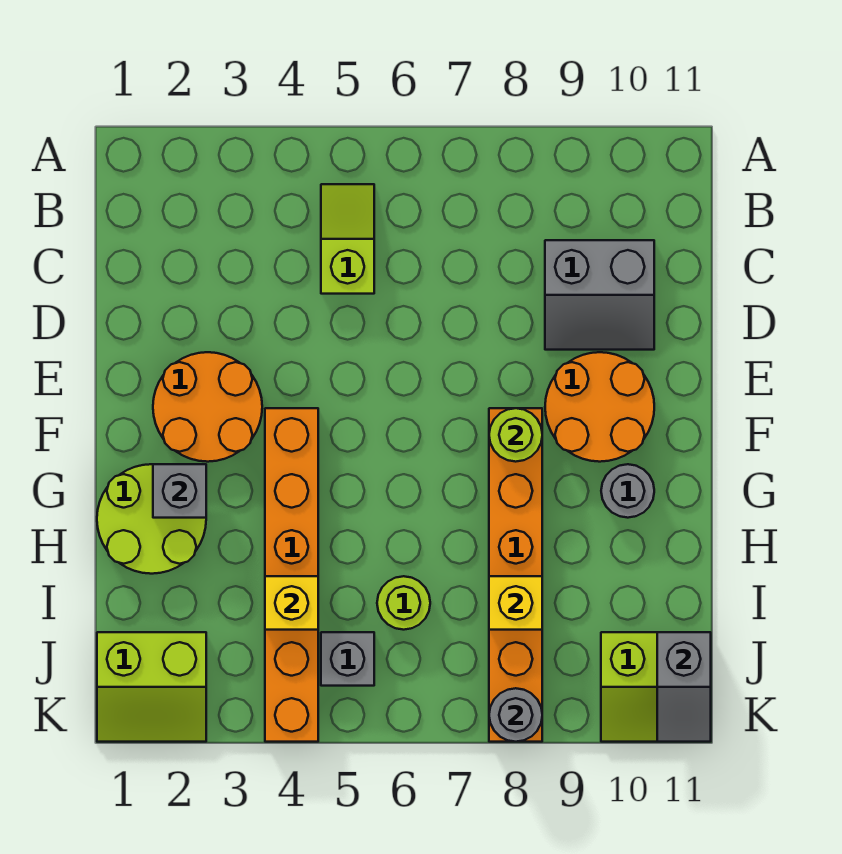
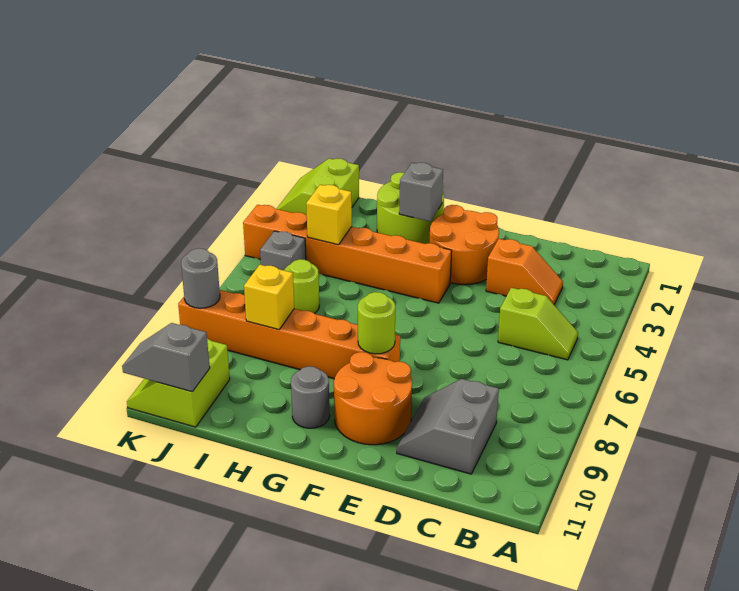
none -> orange 1x2 slope [486,239,563,304]

